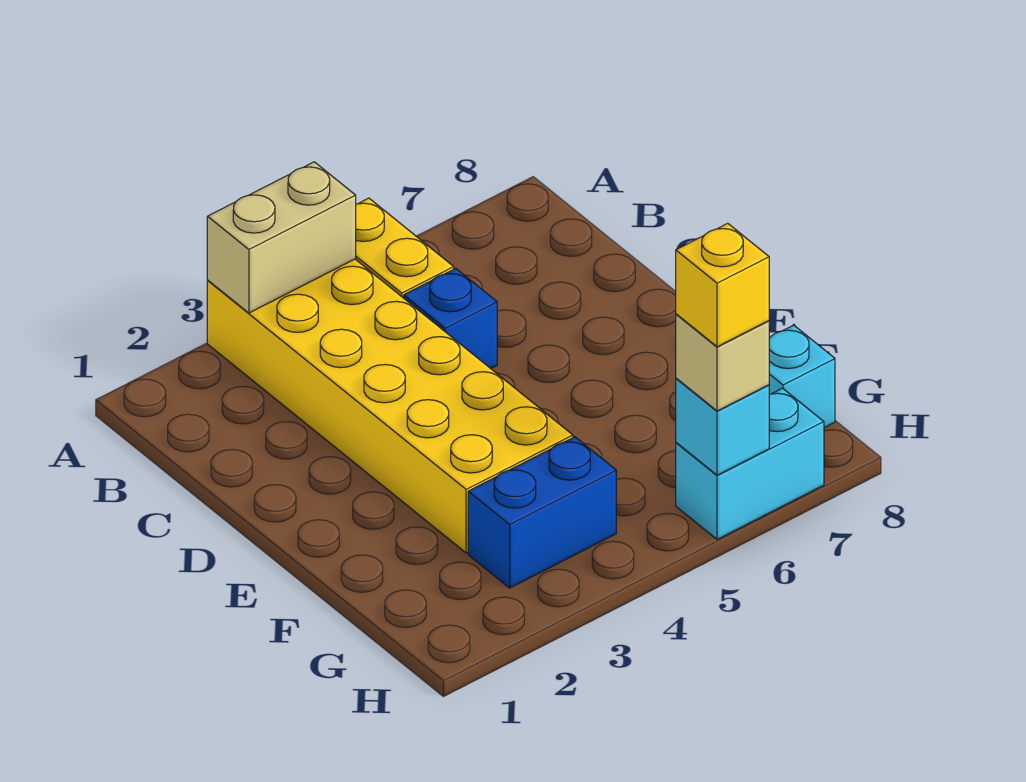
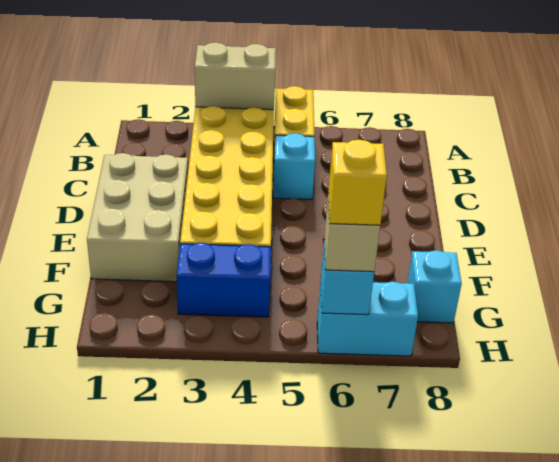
blue 1x1 brick [404,268,497,368] -> cyan 1x1 brick [273,133,315,199]
none -> tan 2x3 brick [87,153,188,282]

